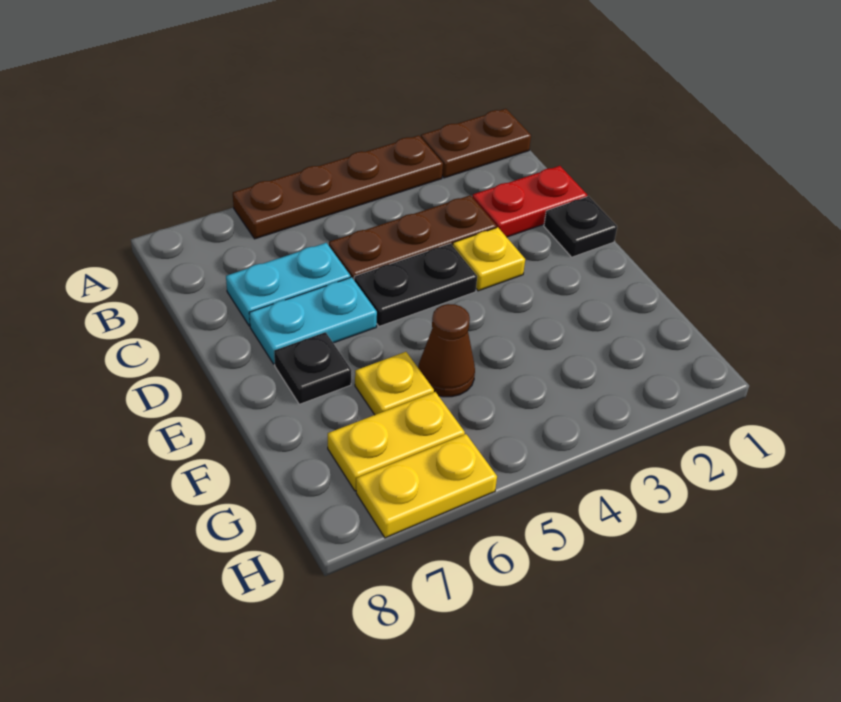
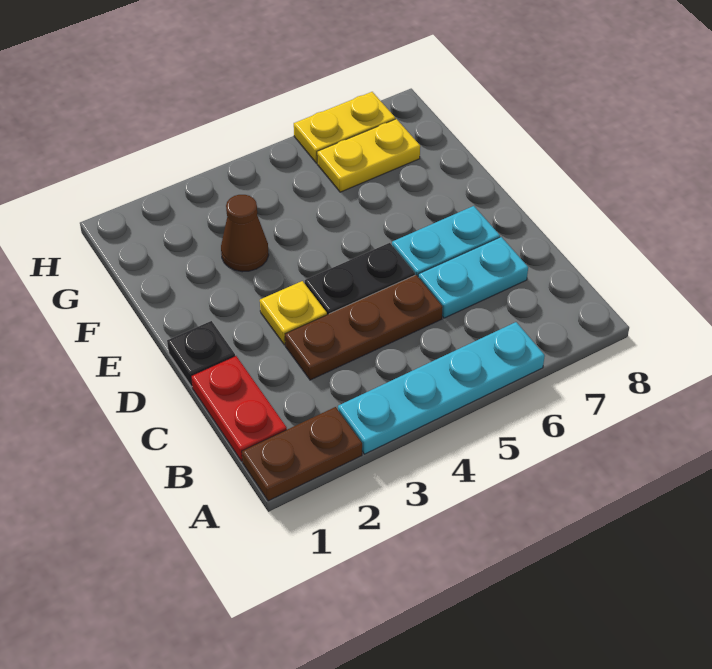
brown 1x4 plate [233,135,443,239] -> cyan 1x4 plate [338,322,545,454]
red 1x2 plate [472,166,587,237] -> red 1x2 plate turned to [191,356,287,461]
black 1x1 plate [274,332,351,404] -> none
brown 1x1 cone [418,304,475,397] -> brown 1x1 cone moved to [221,195,269,272]
yellow 1x1 plate [355,352,434,415] -> none

